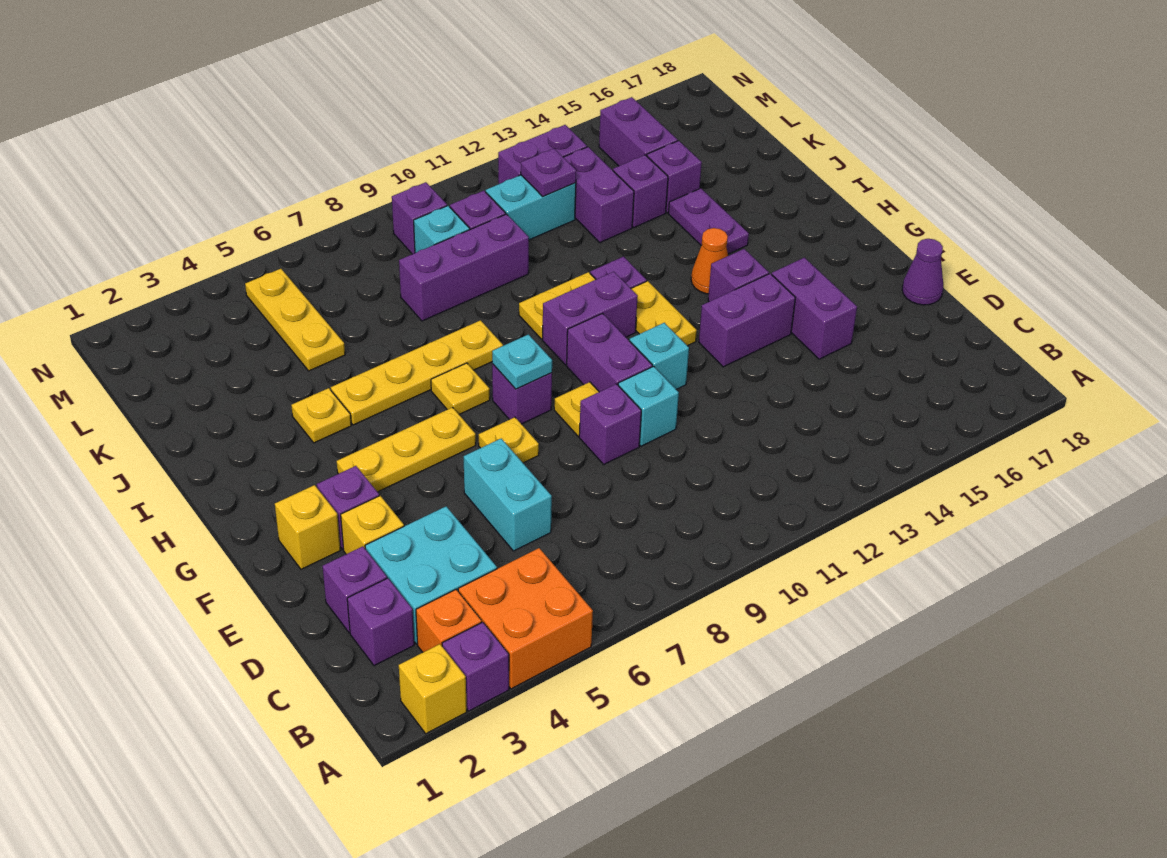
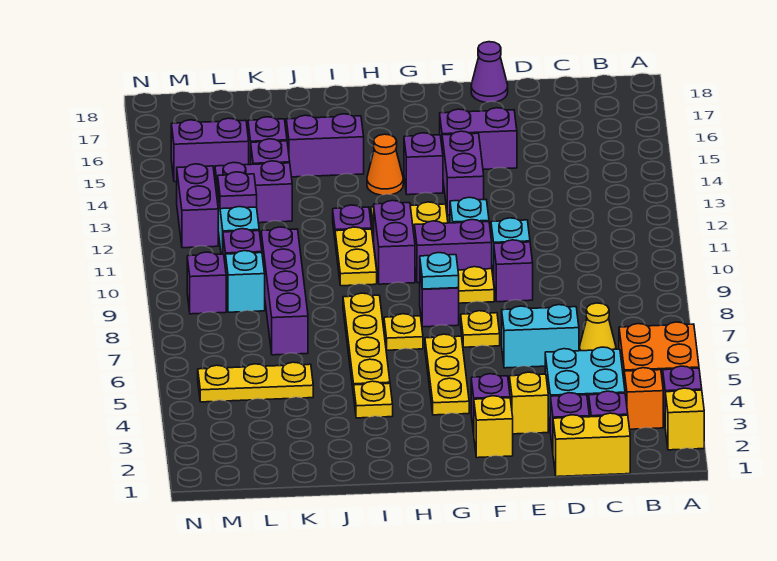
none -> yellow 1x2 brick [553,413,630,477]
none -> yellow 1x1 cone [579,303,616,351]
purple 1x2 plate [668,188,749,254] -> purple 1x2 brick [286,114,364,177]
purple 1x3 brick [399,214,529,321] -> purple 1x4 brick [261,227,308,355]

